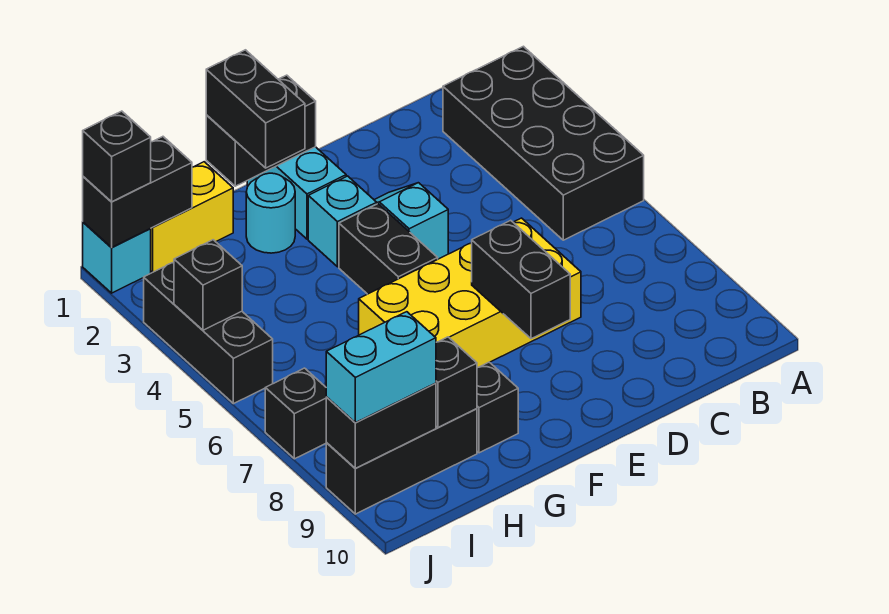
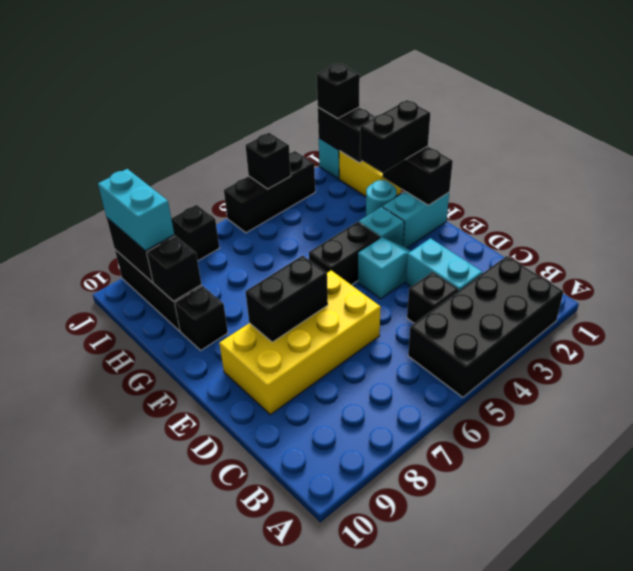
none -> cyan 1x2 brick [406,238,482,291]
none -> black 1x1 brick [407,272,458,323]
yellow 2x4 brick [359,218,581,368] -> yellow 2x4 brick turned to [219,270,381,415]

